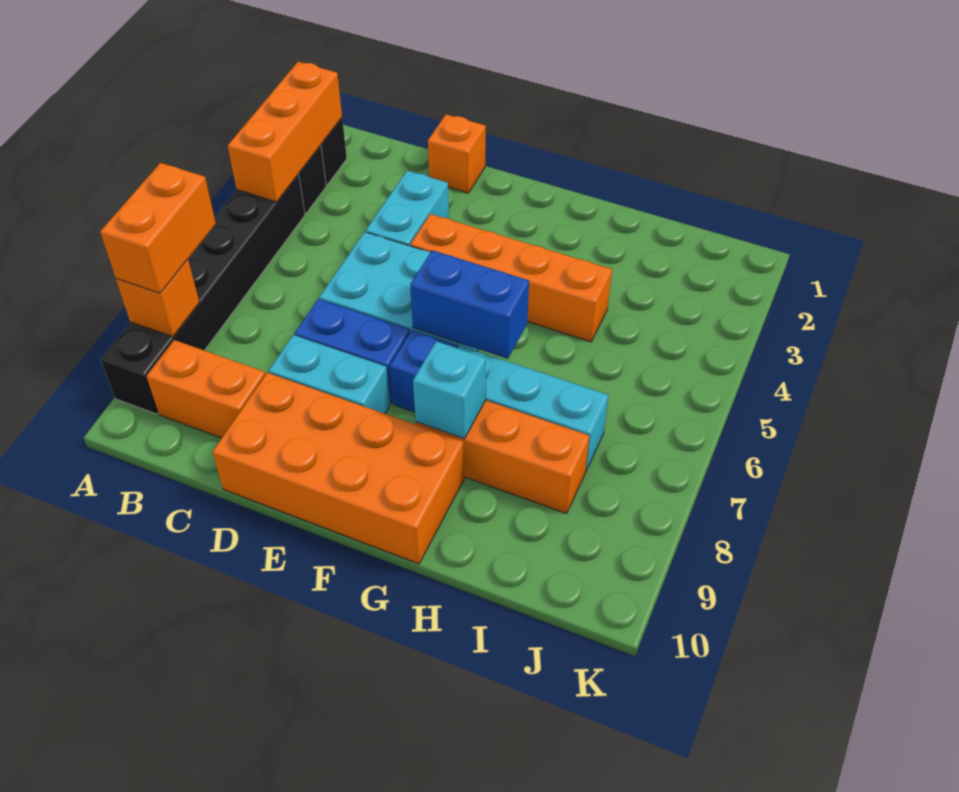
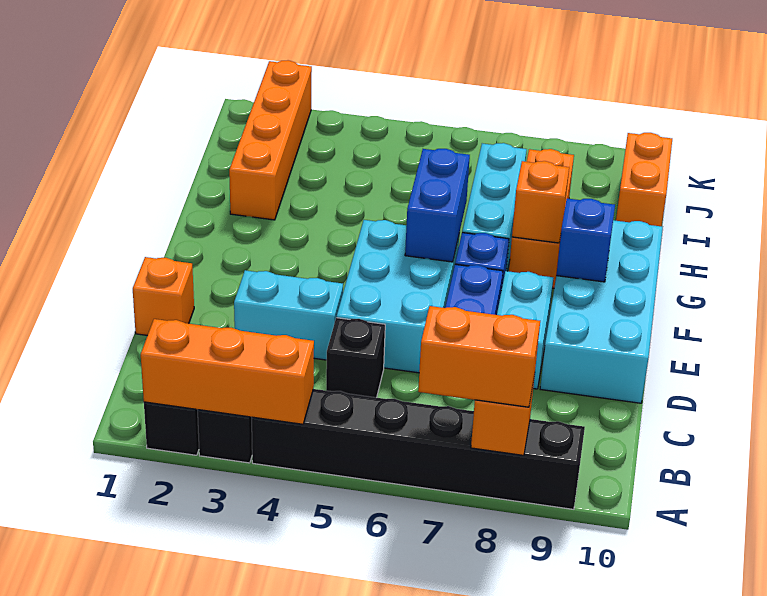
orange 1x2 brick [146,340,266,438] -> orange 1x2 brick moved to [616,133,672,226]
none -> black 1x1 brick [326,318,385,398]
orange 2x4 brick [213,373,464,564] -> cyan 2x4 brick [540,220,663,403]
orange 1x4 brick [410,214,612,342] -> orange 1x4 brick moved to [229,60,312,220]
none -> blue 1x1 brick [556,199,615,282]
cyan 1x1 brick [413,341,486,439] -> orange 1x1 brick [512,161,569,243]

